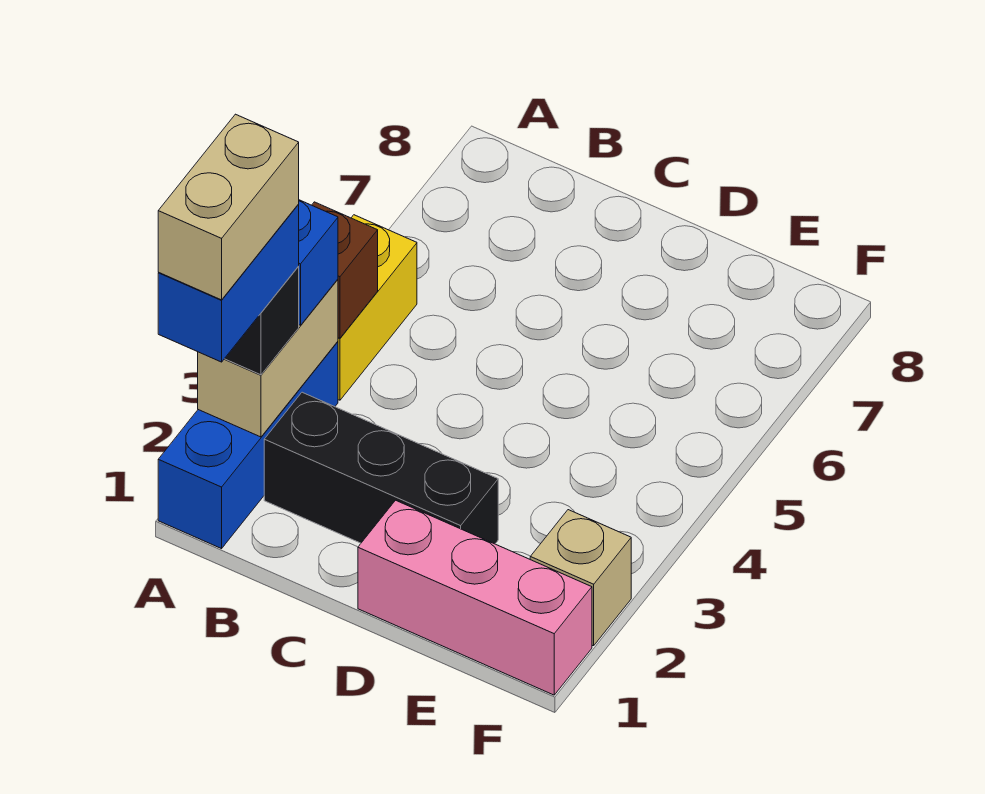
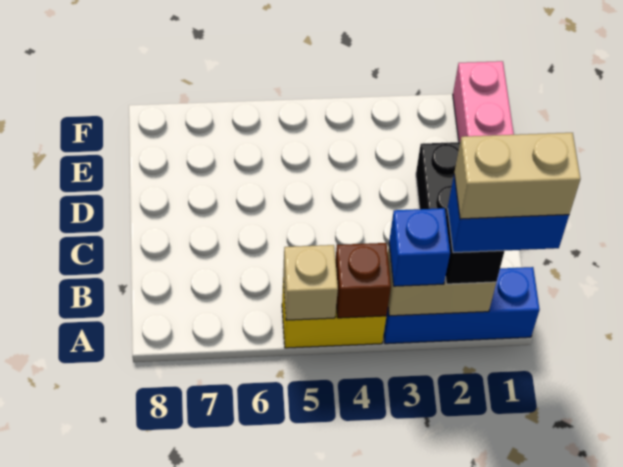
tan 1x1 brick [530,510,631,646] -> tan 1x1 brick moved to [283,245,338,320]

